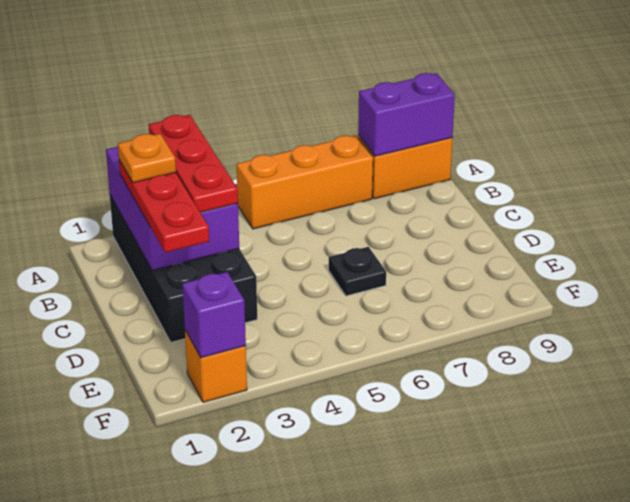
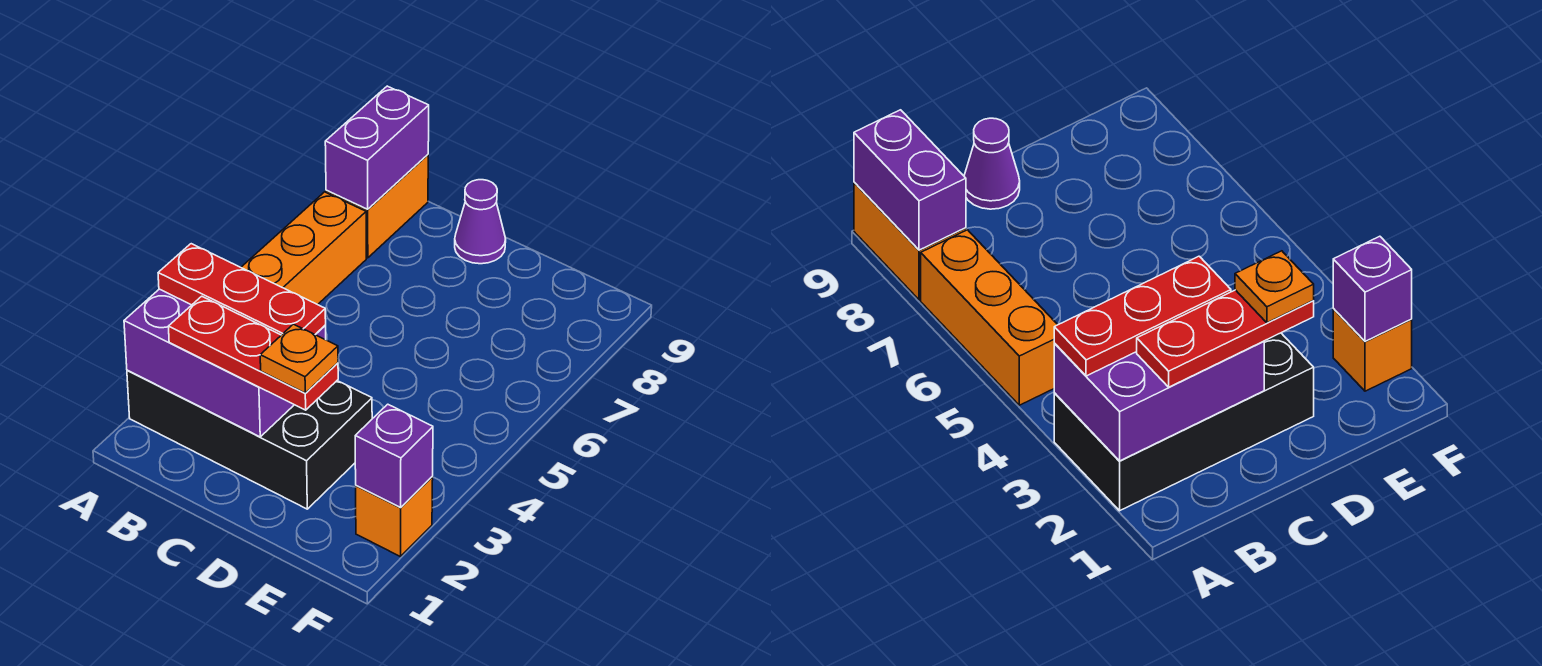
orange 1x1 plate [118,134,176,183] -> orange 1x1 plate moved to [260,324,338,393]
none -> purple 1x1 cone [455,180,506,264]
black 1x1 plate [329,247,386,296] -> none

